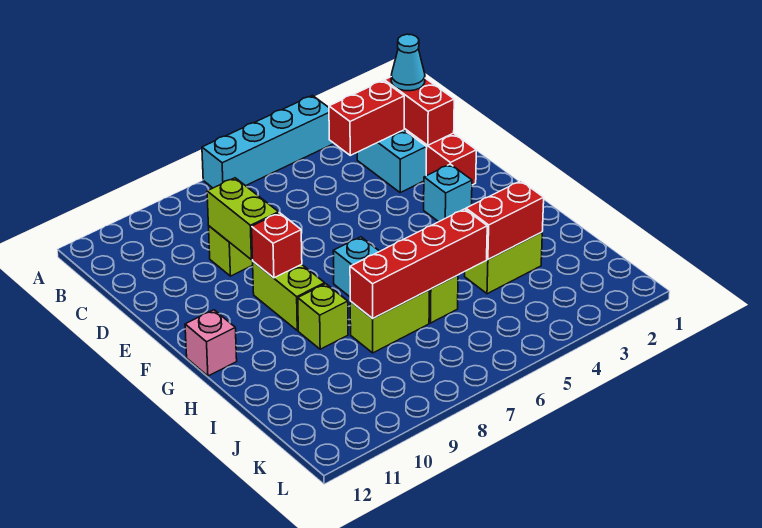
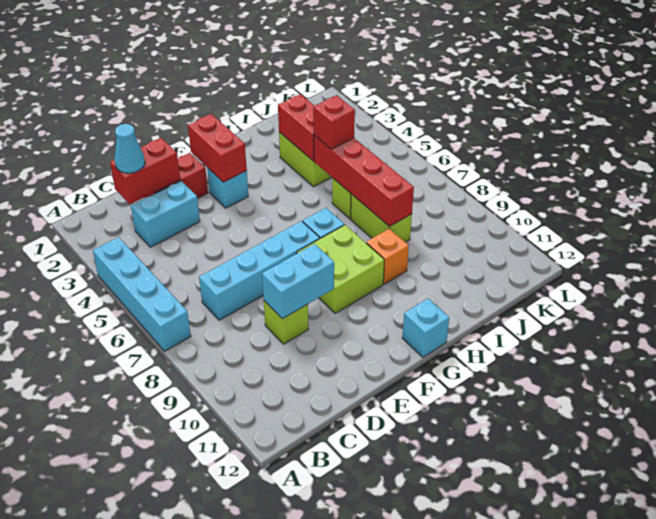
red 1x2 brick [329,81,404,155] -> red 1x2 brick moved to [188,114,247,182]
none -> cyan 1x4 brick [199,221,320,320]
lime 1x2 brick [207,178,279,260] -> cyan 1x2 brick [262,244,334,319]
lime 1x2 brick [253,262,325,331] -> lime 2x2 brick [297,225,384,313]
red 1x1 brick [252,213,302,278] -> red 1x1 brick moved to [313,95,355,150]
pink 1x1 brick [185,310,237,376] -> cyan 1x1 brick [402,299,449,357]
lime 1x1 brick [298,284,348,349] -> orange 1x1 brick [366,229,409,284]

